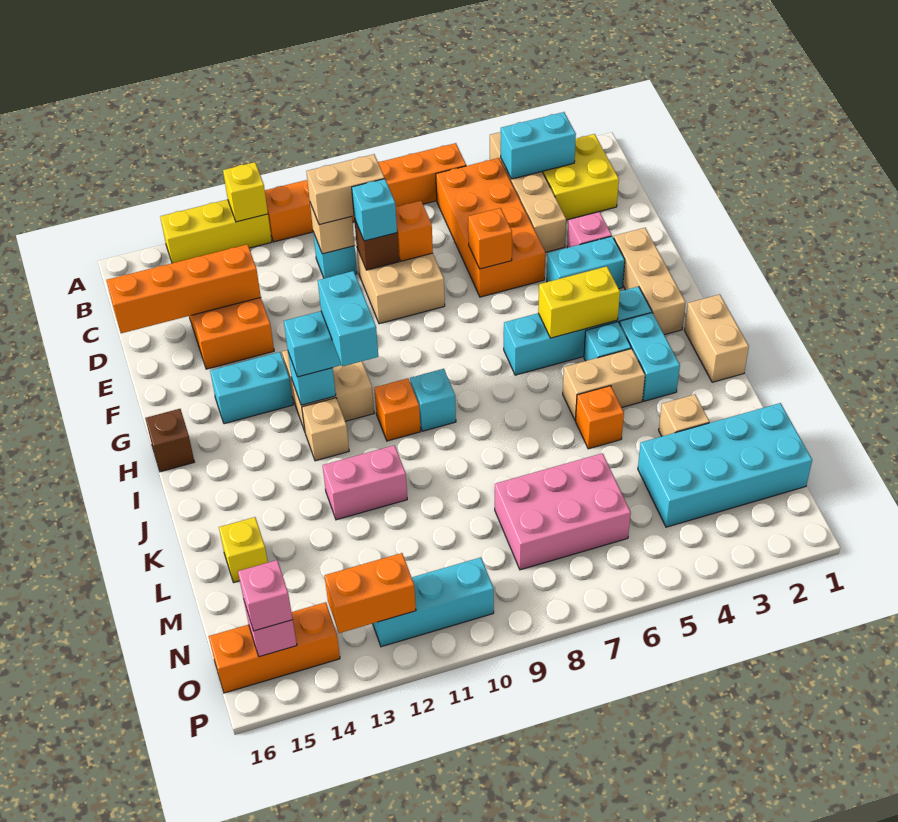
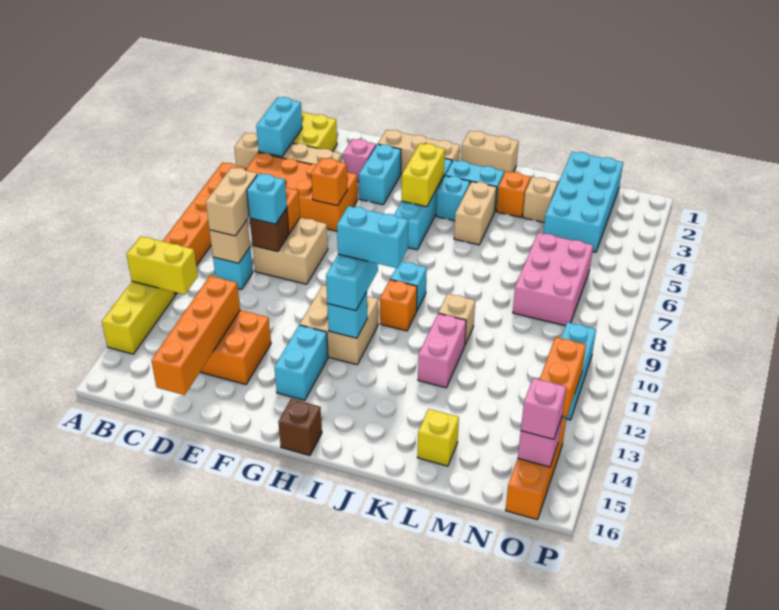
yellow 1x1 brick [223,162,268,222] -> yellow 1x2 brick [127,236,198,295]
tan 1x1 brick [302,398,349,461] -> tan 1x1 brick moved to [438,294,475,344]
orange 1x1 brick [576,386,624,449] -> orange 1x1 brick moved to [496,171,531,217]

